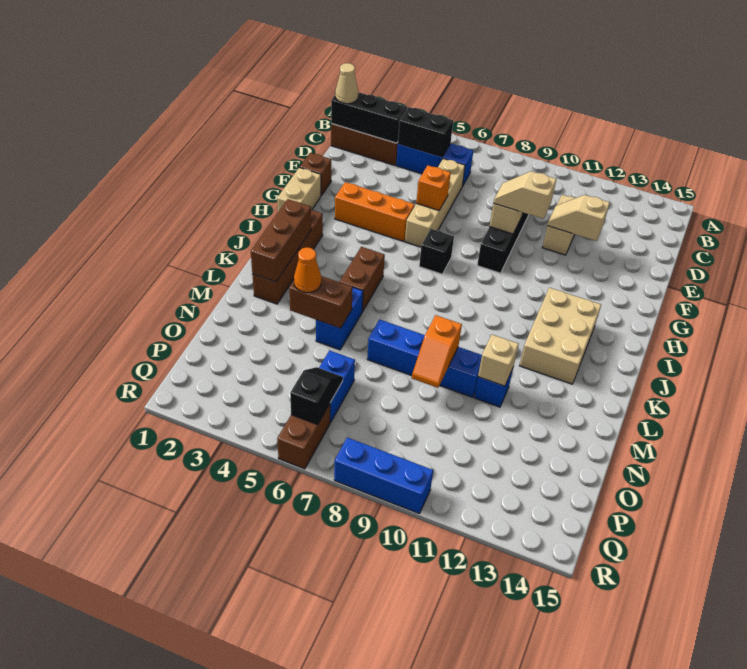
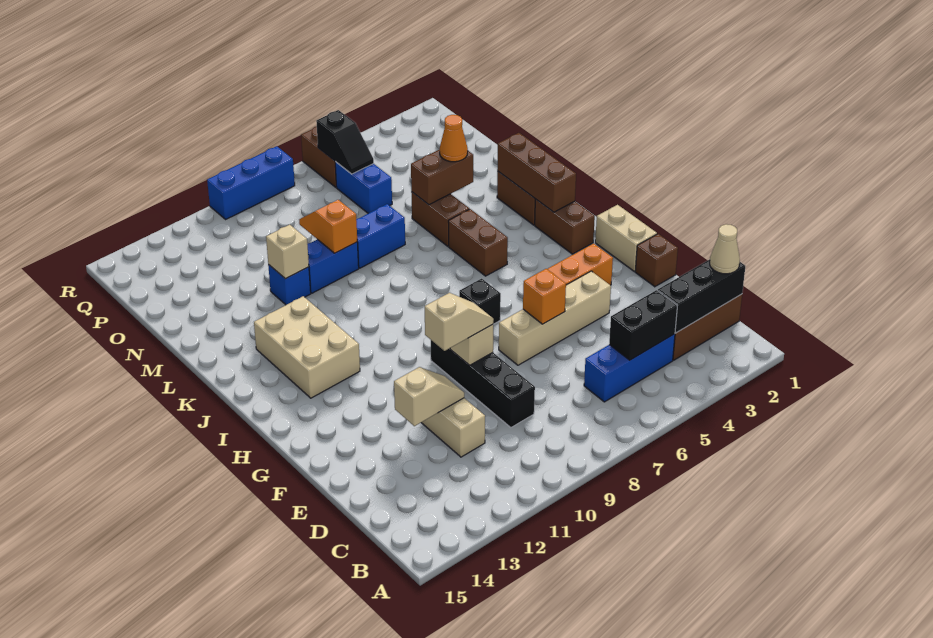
tan 1x4 brick [405,158,465,247] -> tan 1x4 brick turned to [499,271,611,365]
blue 1x2 brick [316,287,363,350] -> brown 1x2 brick [411,192,469,246]

